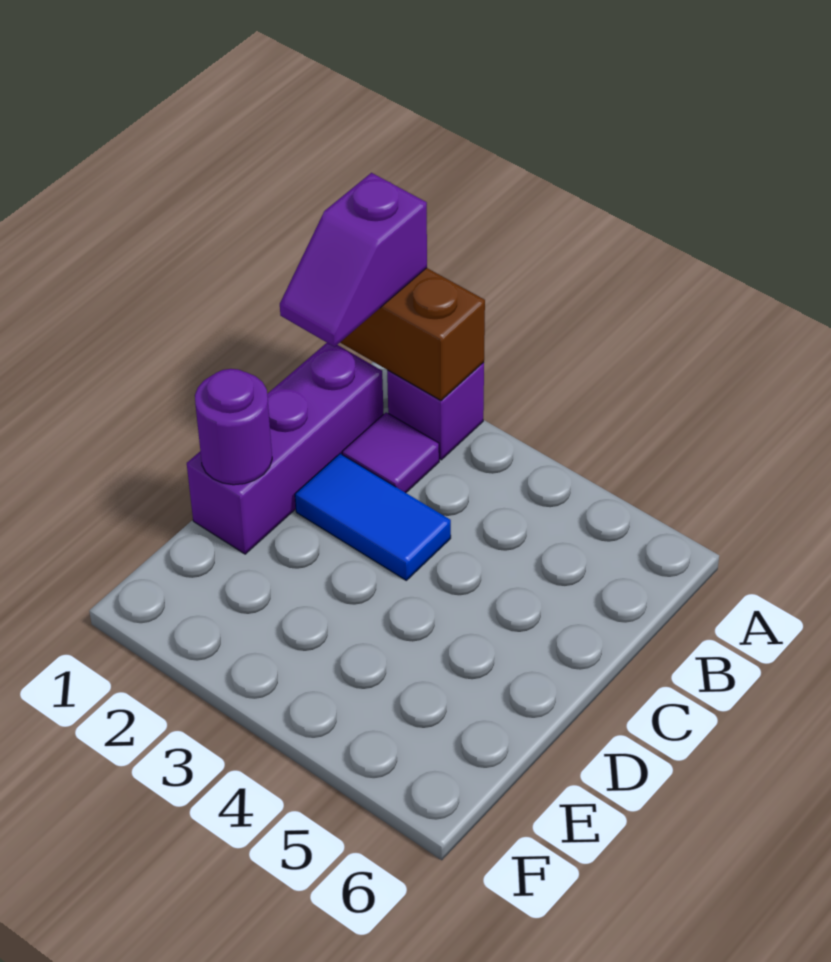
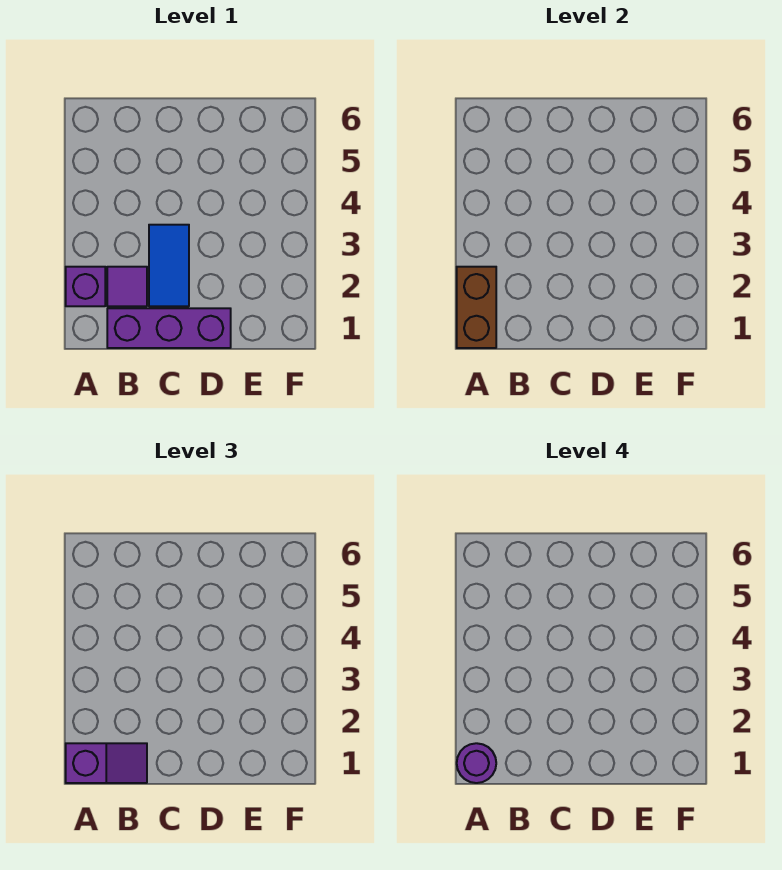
purple 1x1 round brick [195,369,272,485] -> purple 1x1 round brick moved to [457,743,496,783]

